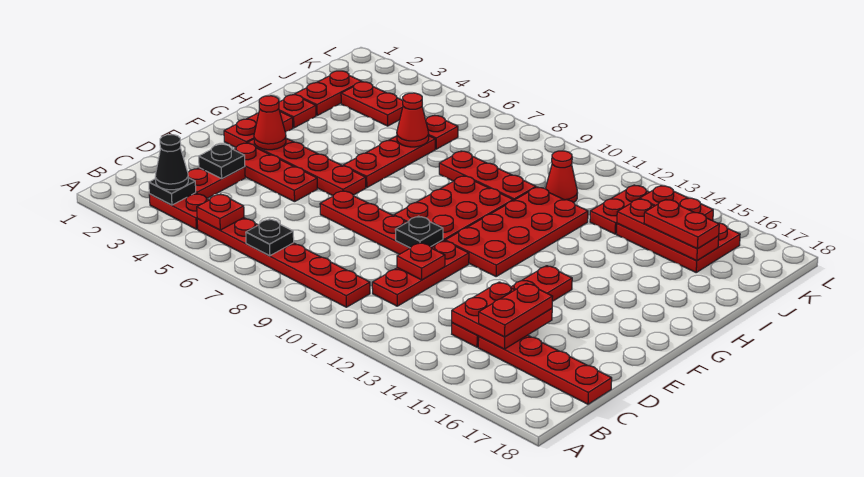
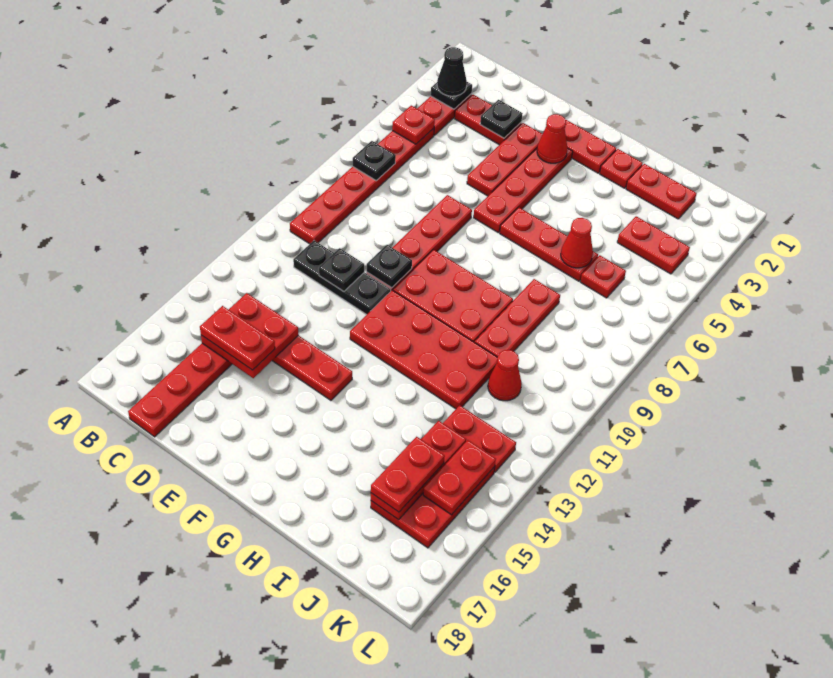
red 1x3 plate [372,241,469,306] -> black 1x3 plate [293,241,391,315]
red 1x1 plate [397,243,445,280] -> black 1x1 plate [319,248,364,292]
red 1x2 plate [341,82,403,126] -> red 1x2 plate turned to [617,216,690,274]

